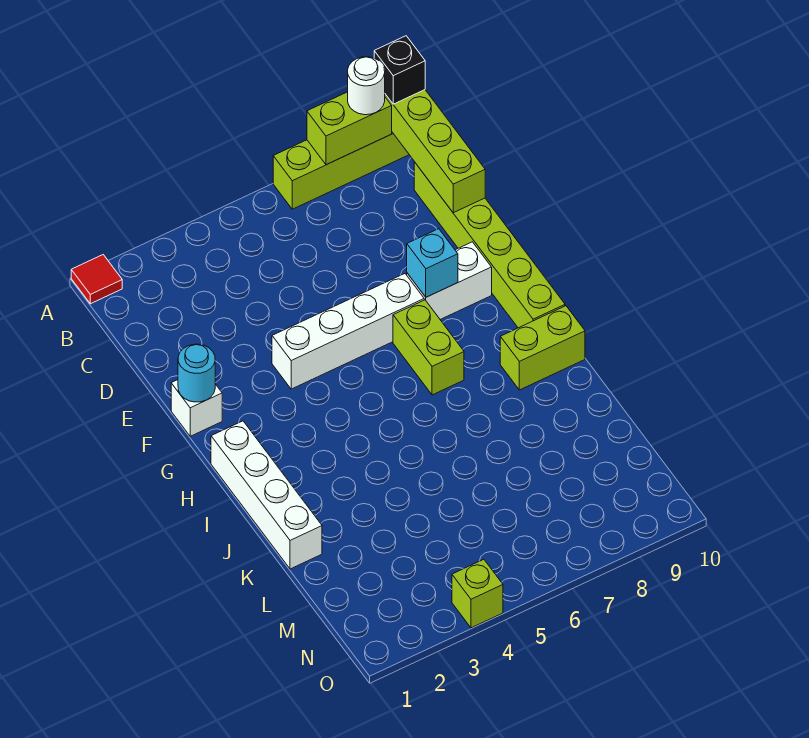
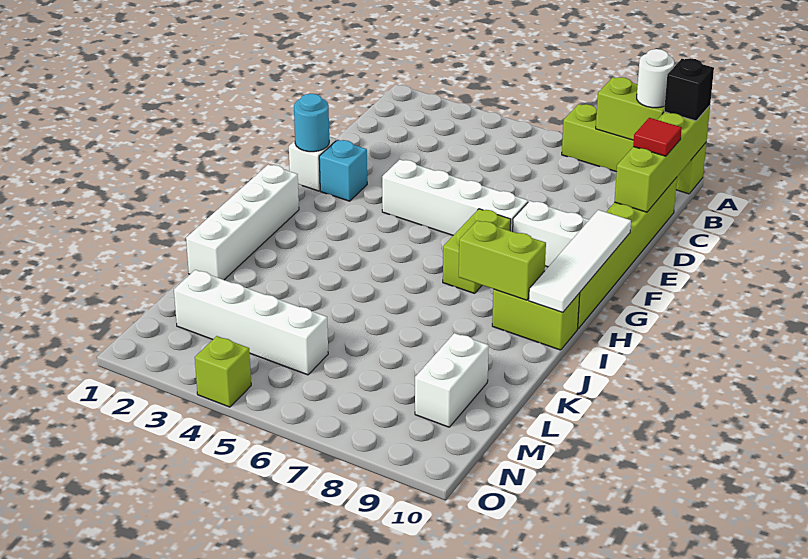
red 1x1 tile [71,255,122,304] -> red 1x1 tile moved to [633,118,682,156]
cyan 1x1 brick [407,229,458,297] -> cyan 1x1 brick moved to [319,140,367,201]
none -> white 1x4 tile [529,210,631,313]
none -> lime 1x2 brick [459,220,546,300]
none -> white 1x2 brick [415,333,489,427]
none -> white 1x4 brick [174,270,328,375]

